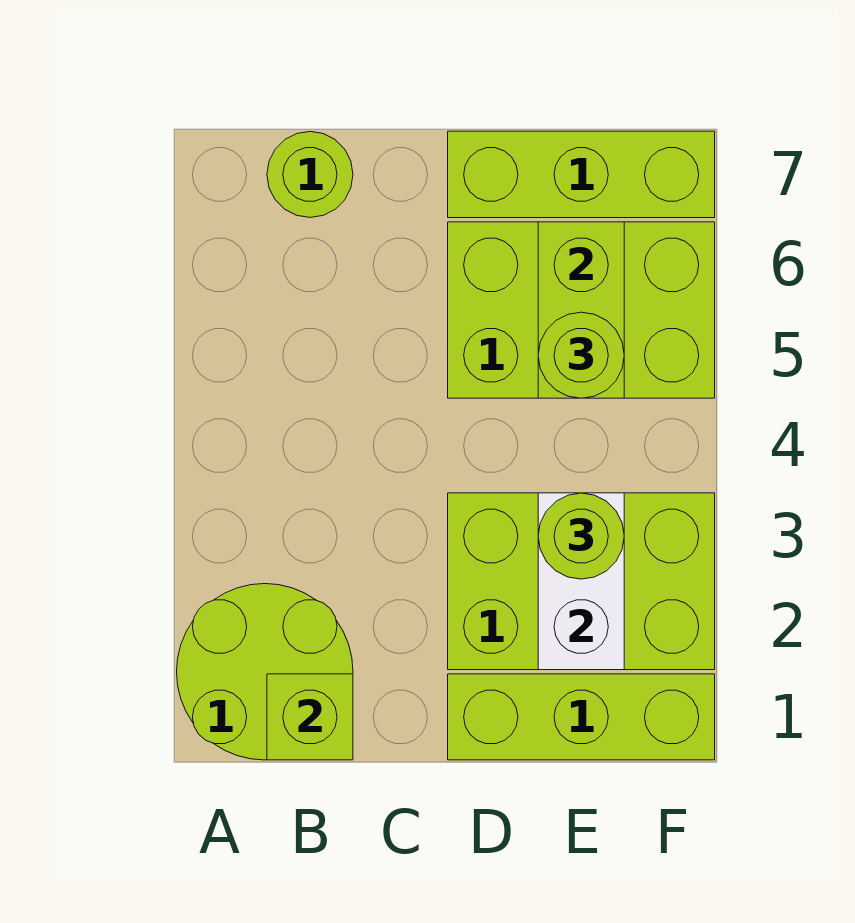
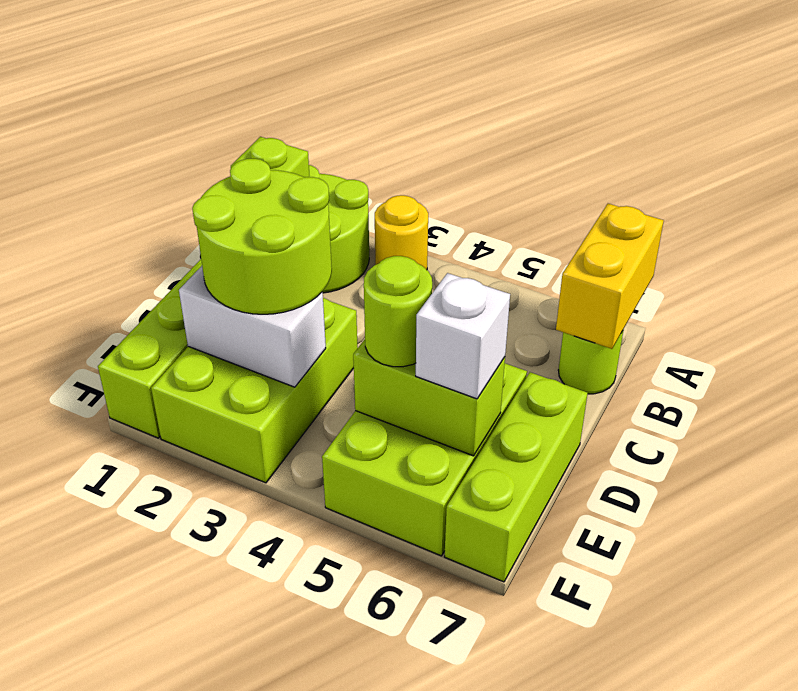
none -> yellow 1x1 round brick [375,195,428,270]
none -> yellow 1x2 brick [556,204,664,349]
lime 1x1 round brick [538,493,624,579] -> lime 2x2 round brick [192,159,332,314]
none -> white 1x1 brick [416,273,510,399]

